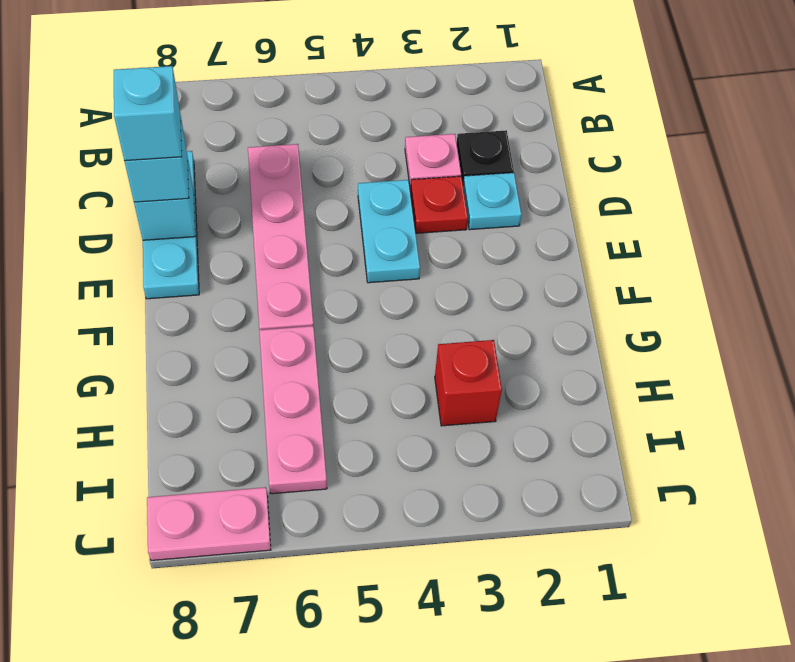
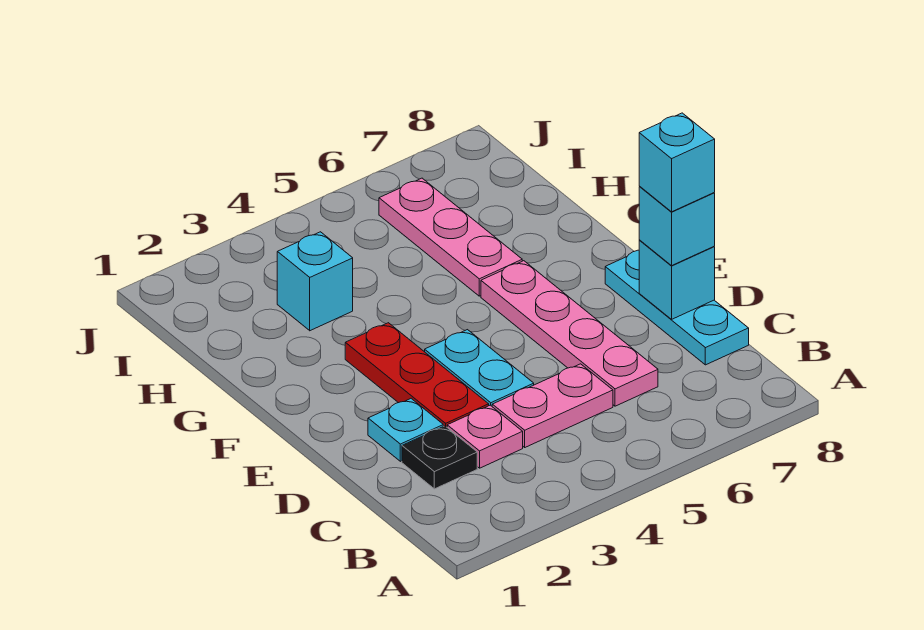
red 1x1 plate [410,176,468,233] -> red 1x3 plate [345,323,489,427]
red 1x1 brick [435,340,502,426] -> cyan 1x1 brick [277,232,353,331]
pink 1x2 plate [147,487,271,560] -> pink 1x2 plate moved to [492,364,613,447]

